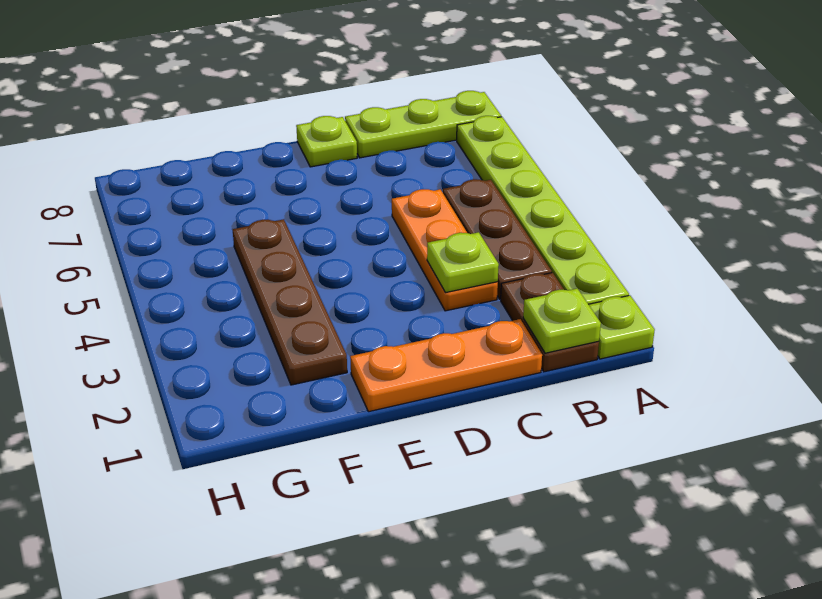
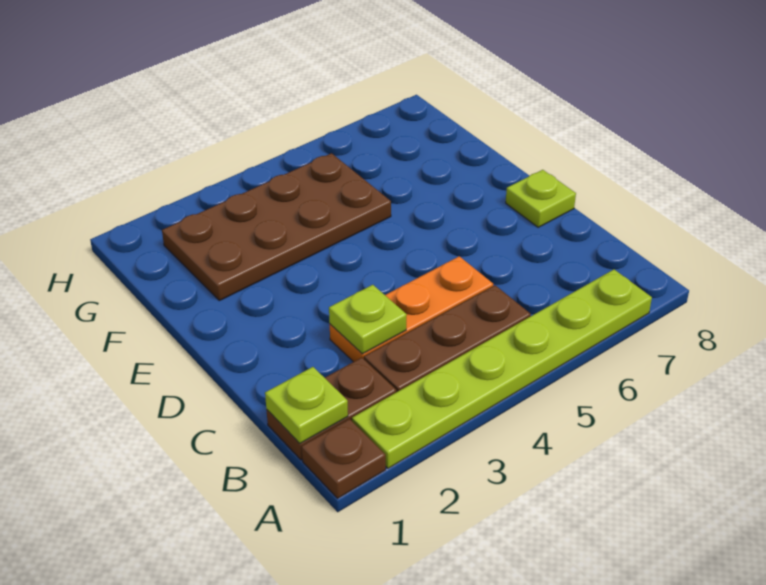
lime 1x1 plate [589,295,655,359] -> brown 1x1 plate [302,419,386,498]
lime 1x3 plate [345,91,501,158] -> none
orange 1x3 plate [350,319,542,412] -> none
brown 1x4 plate [233,219,347,385] -> brown 2x4 plate [162,153,391,301]

